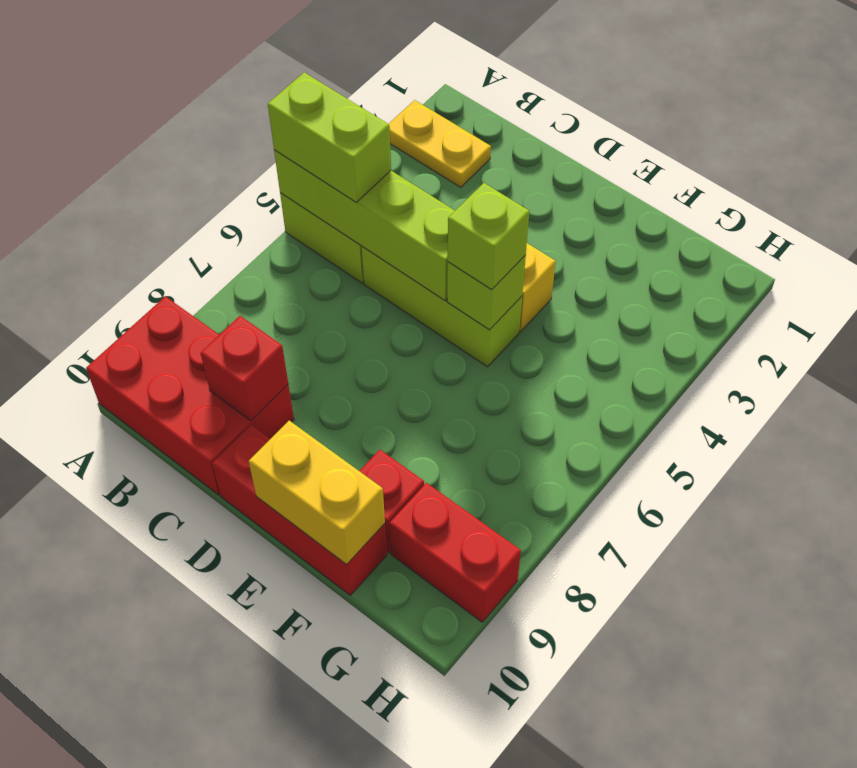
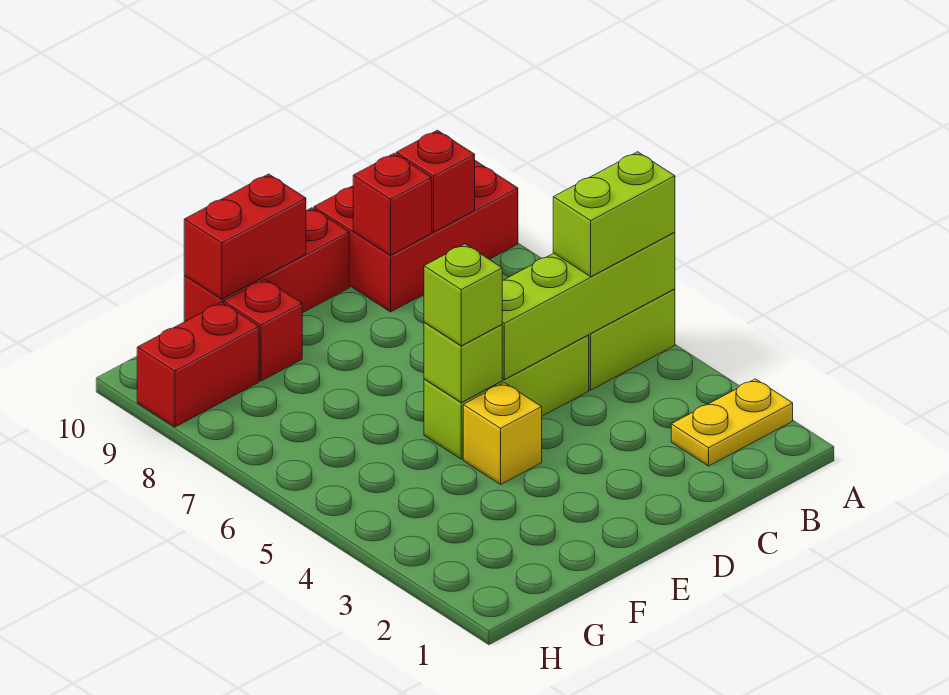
none -> red 1x1 brick [396,130,475,232]
yellow 1x2 brick [249,421,385,565] -> red 1x2 brick [184,174,306,299]

